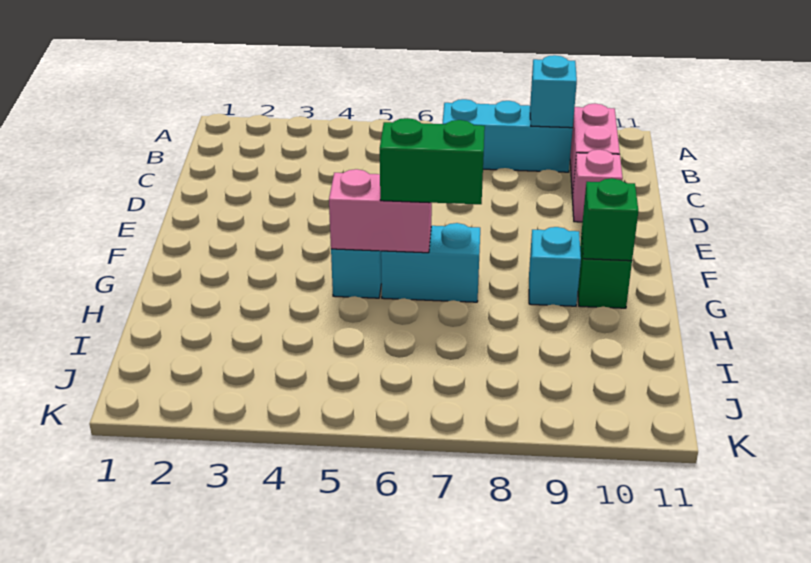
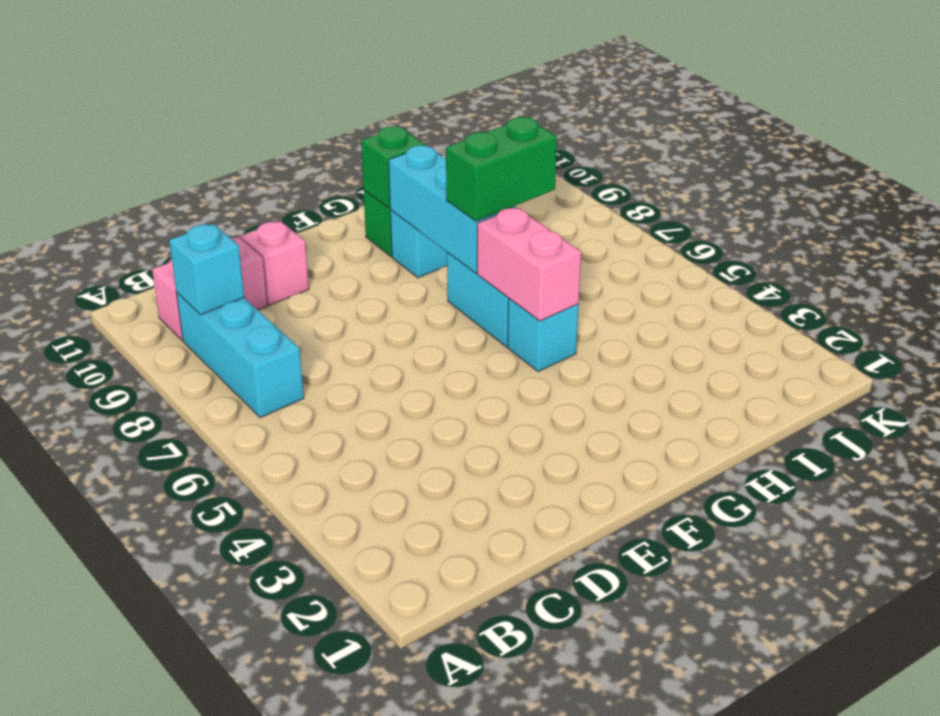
green 1x2 brick [380,118,485,204] -> green 1x2 brick turned to [446,117,557,221]
none -> cyan 1x3 brick [389,145,515,273]

